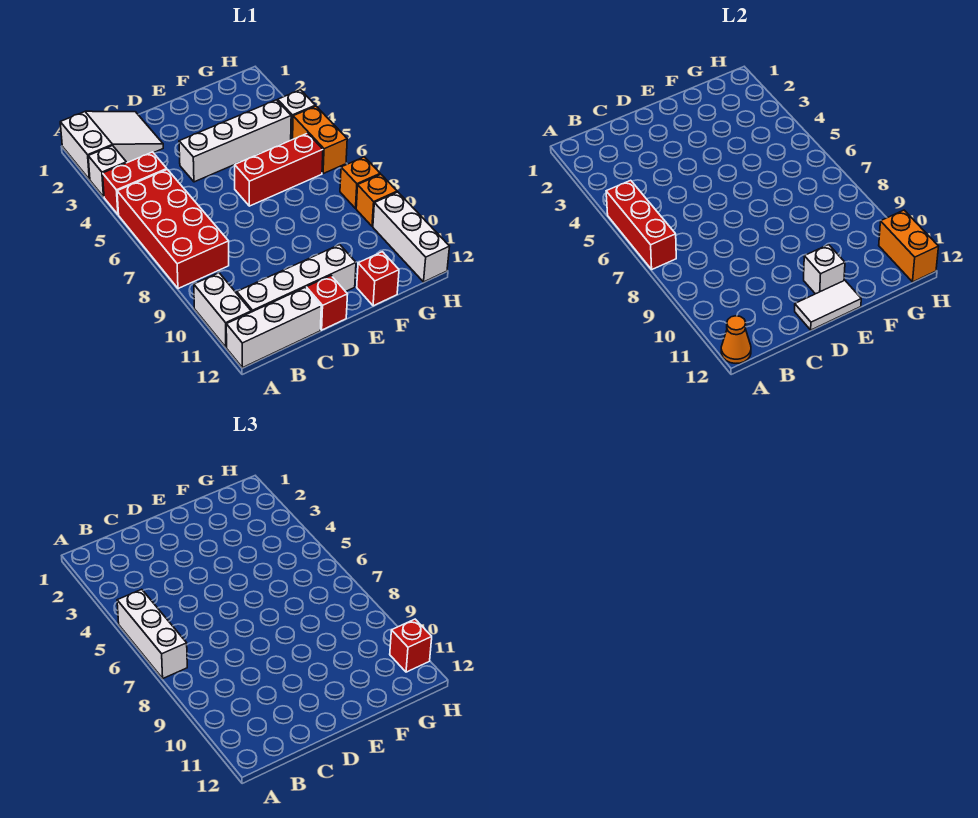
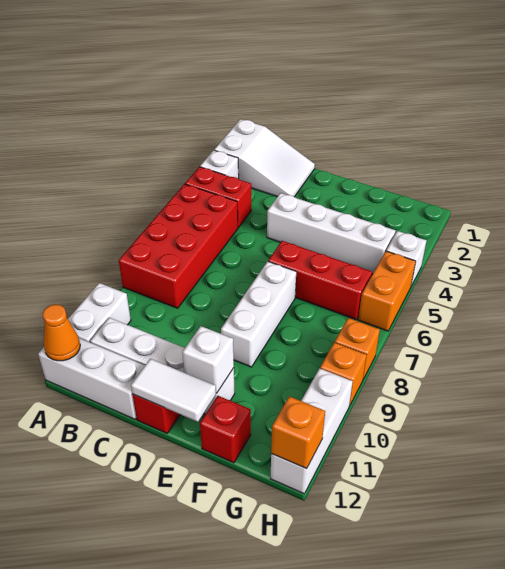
red 1x3 brick [606,180,676,269] -> none
white 1x3 brick [117,589,187,678] -> white 1x3 brick moved to [221,261,296,367]
orange 1x2 brick [879,210,939,282] -> orange 1x1 brick [271,396,325,469]
red 1x1 brick [390,619,432,672] -> none

